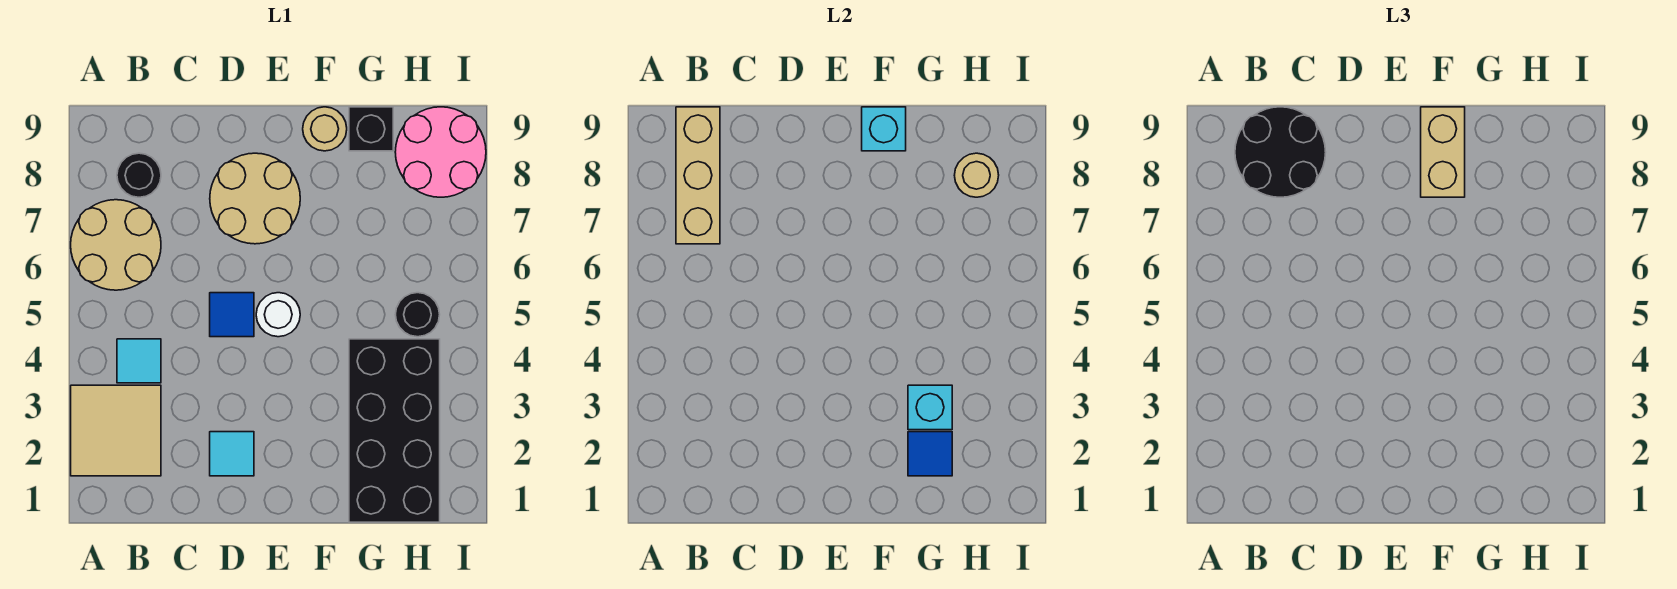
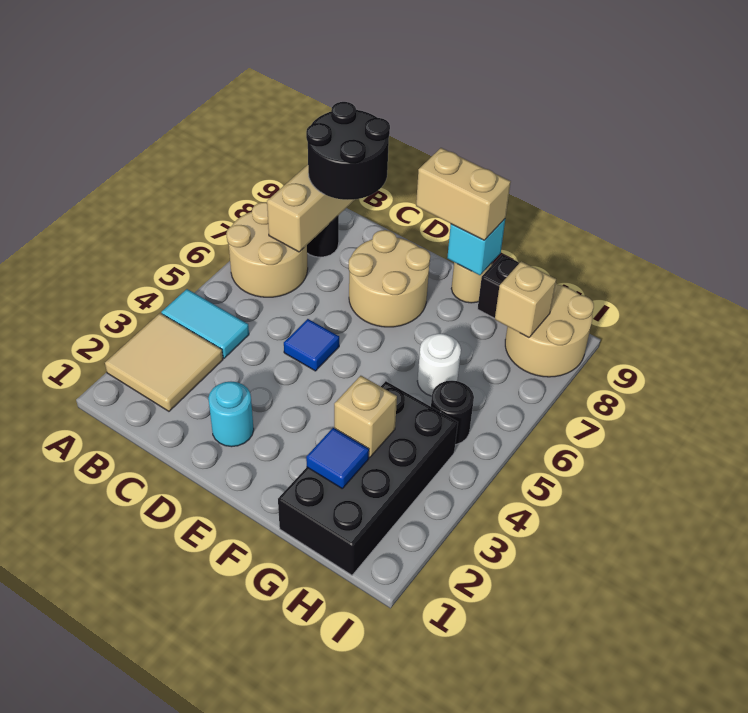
cyan 1x1 tile [117,339,161,383] -> cyan 1x2 tile [161,289,249,358]
cyan 1x1 tile [210,432,254,476] -> cyan 1x1 round brick [208,382,254,447]
white 1x1 round brick [256,293,300,337] -> white 1x1 round brick moved to [417,334,461,396]
tan 1x2 brick [1421,107,1465,197] -> tan 1x2 brick turned to [416,148,511,240]
cyan 1x1 brick [908,385,952,430] -> tan 1x1 brick [334,376,397,458]
pink 2x2 round brick [395,107,486,197] -> tan 2x2 round brick [505,284,594,377]
tan 1x1 round brick [954,153,999,197] -> tan 1x1 brick [495,261,556,338]

